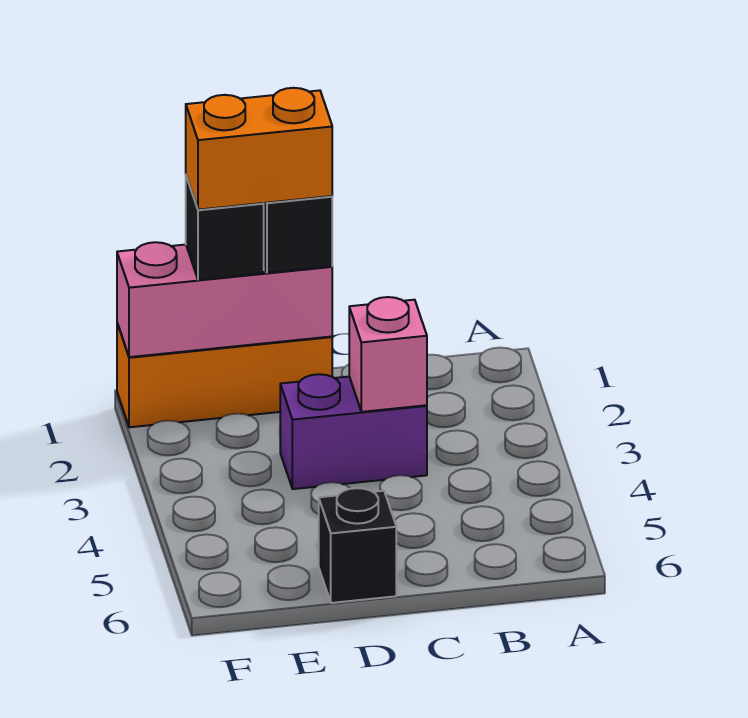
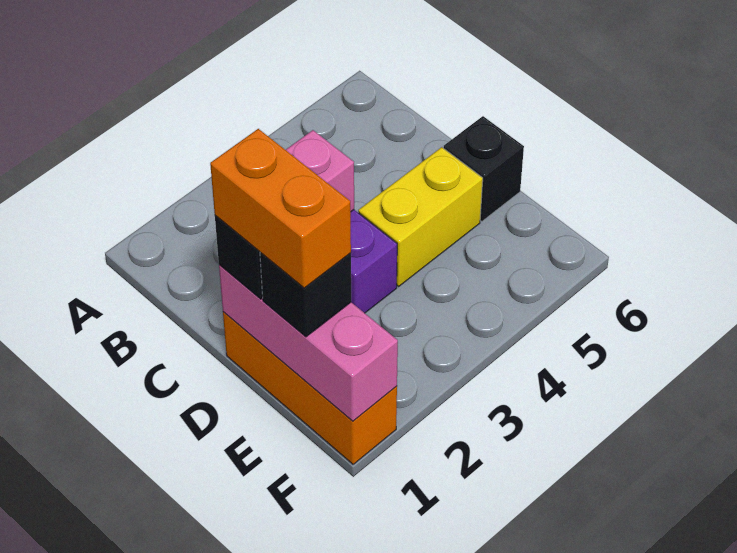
none -> yellow 1x2 brick [358,147,483,286]

